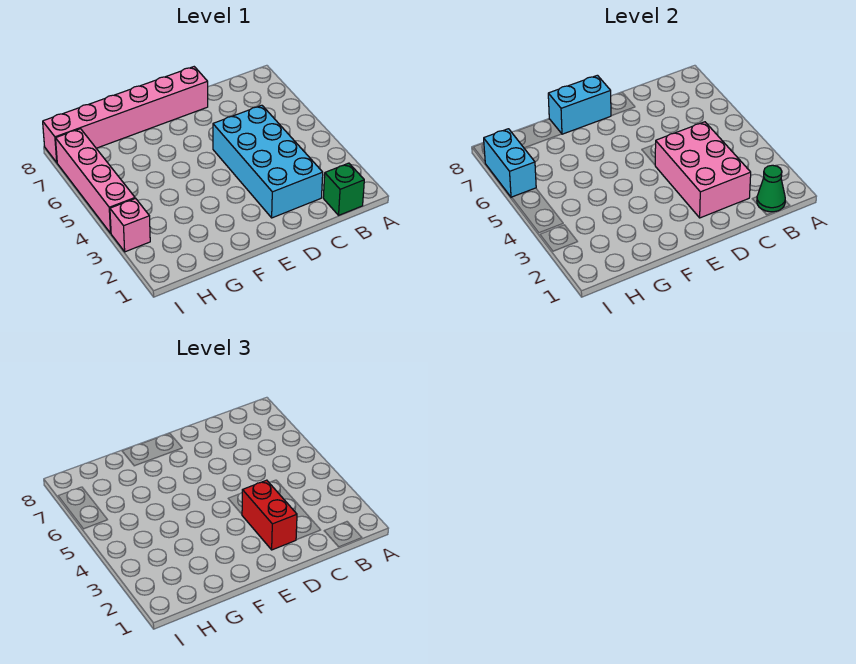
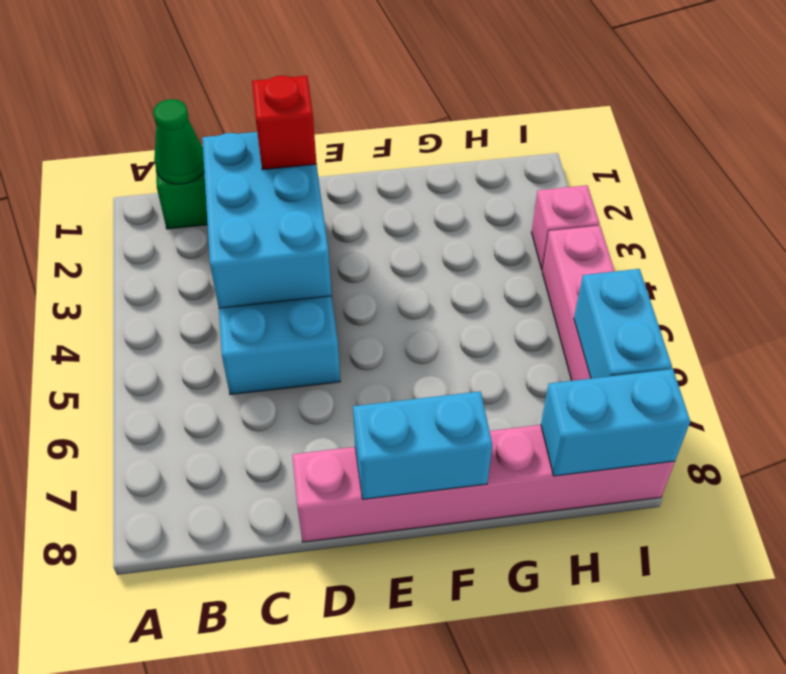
pink 2x3 brick [655,122,751,218] -> cyan 2x3 brick [202,132,332,308]
red 1x2 brick [242,480,297,550] -> red 1x1 brick [252,76,317,170]
none -> cyan 1x2 brick [541,369,690,476]

